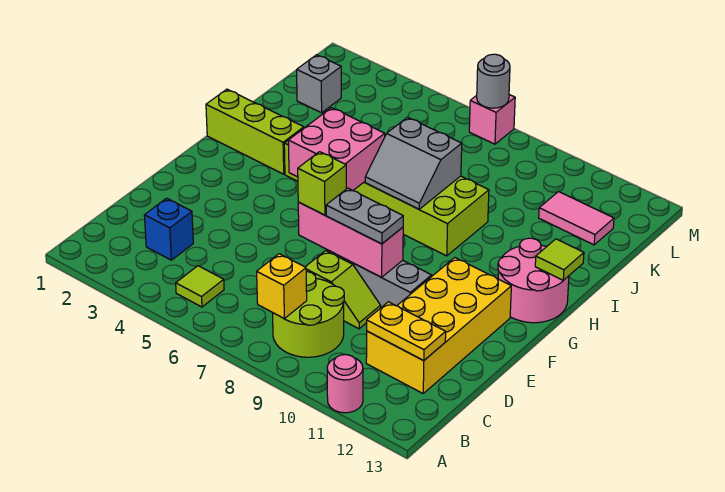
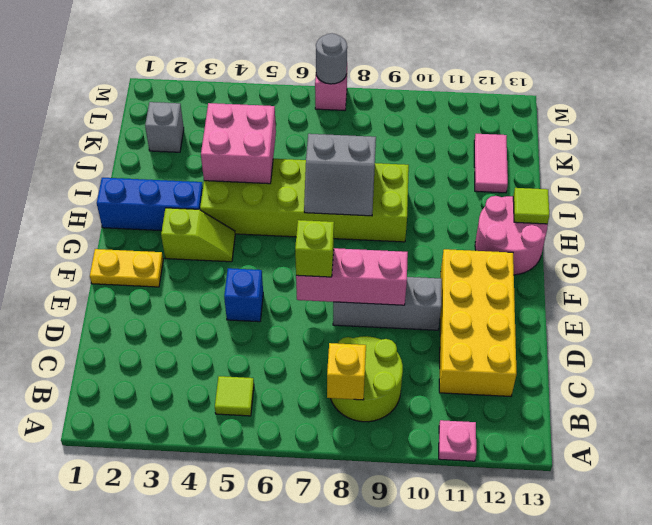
pink 1x1 round brick [327,355,363,413] -> pink 1x1 plate [439,420,476,461]
blue 1x1 brick [144,198,193,260] -> blue 1x1 brick moved to [224,268,263,322]
yellow 1x2 plate [367,302,446,361] -> yellow 1x2 plate moved to [90,249,163,287]
lime 1x2 slope [306,251,381,329] -> lime 1x2 slope moved to [161,208,235,262]
grey 1x2 plate [326,188,403,244] -> none
pink 2x2 brick [288,108,385,191] -> pink 2x2 brick moved to [201,103,276,184]
lime 1x3 brick [206,89,304,174] -> blue 1x3 brick [97,178,203,231]
pink 1x2 tile [539,192,614,245] -> pink 1x2 tile turned to [474,134,508,193]

